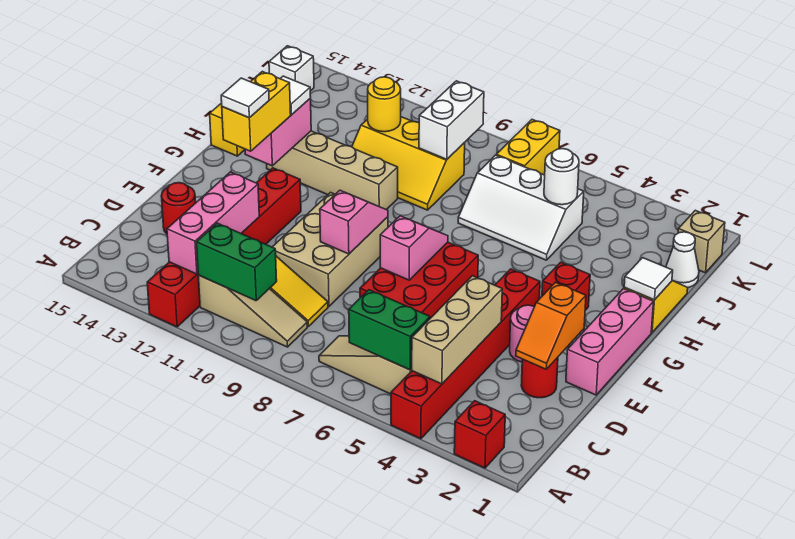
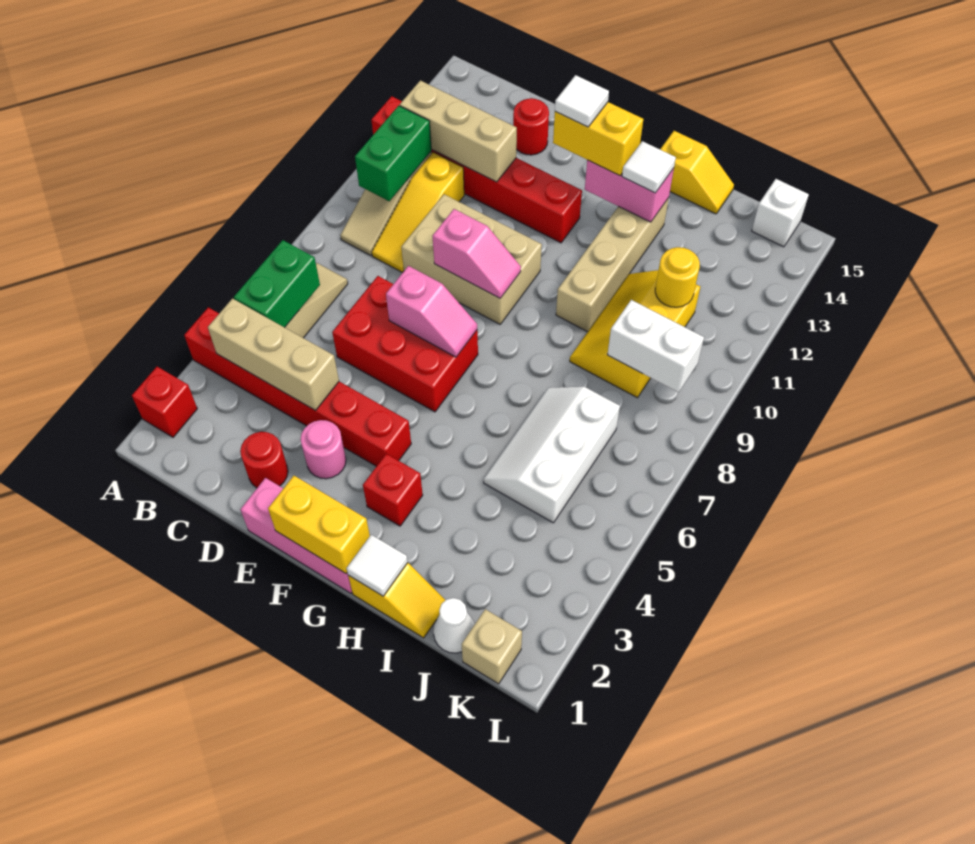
pink 1x3 brick [167,172,259,274] -> tan 1x3 brick [400,80,517,182]
orange 1x2 slope [516,282,586,369] -> none
white 1x1 round brick [544,149,579,205] -> none
yellow 1x2 brick [496,120,560,175] -> yellow 1x2 brick moved to [268,476,370,573]

